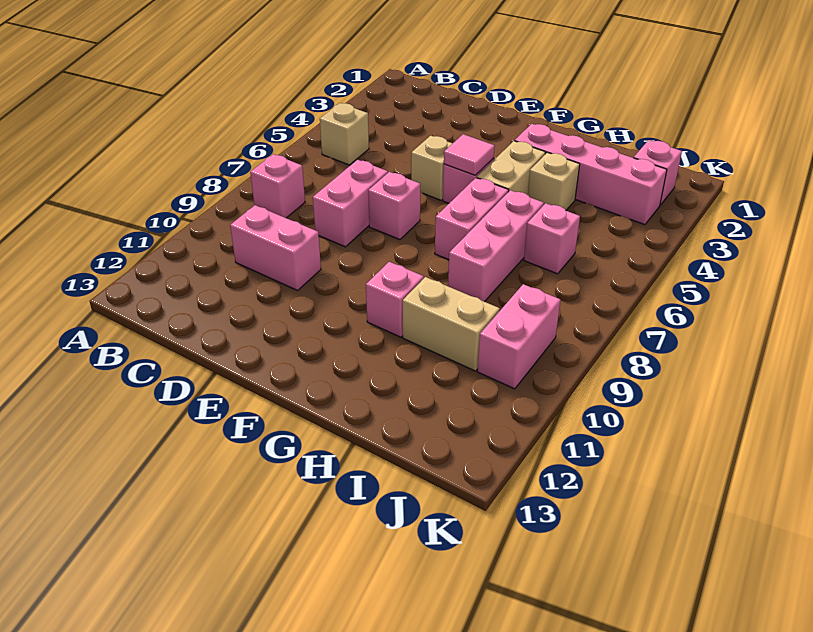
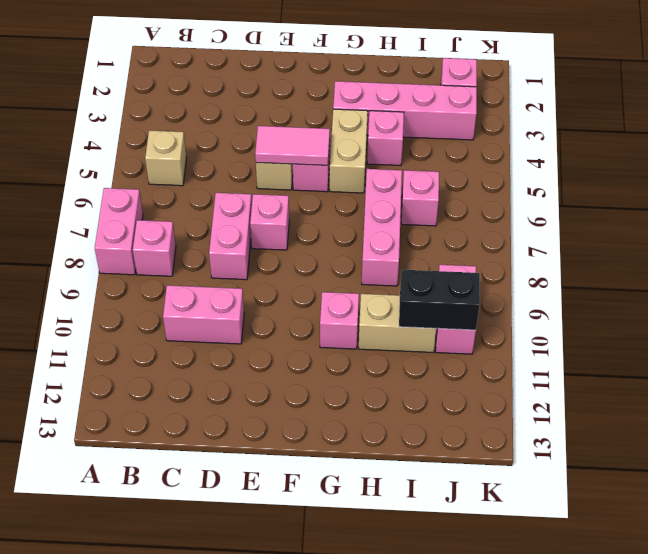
pink 1x1 tile [444,134,495,175] -> pink 1x2 tile [255,126,330,165]
pink 1x2 brick [435,178,509,260] -> pink 1x2 brick moved to [95,188,143,275]
tan 1x1 brick [528,152,580,210] -> pink 1x1 brick [367,111,404,166]
none -> black 1x2 brick [399,270,480,330]

